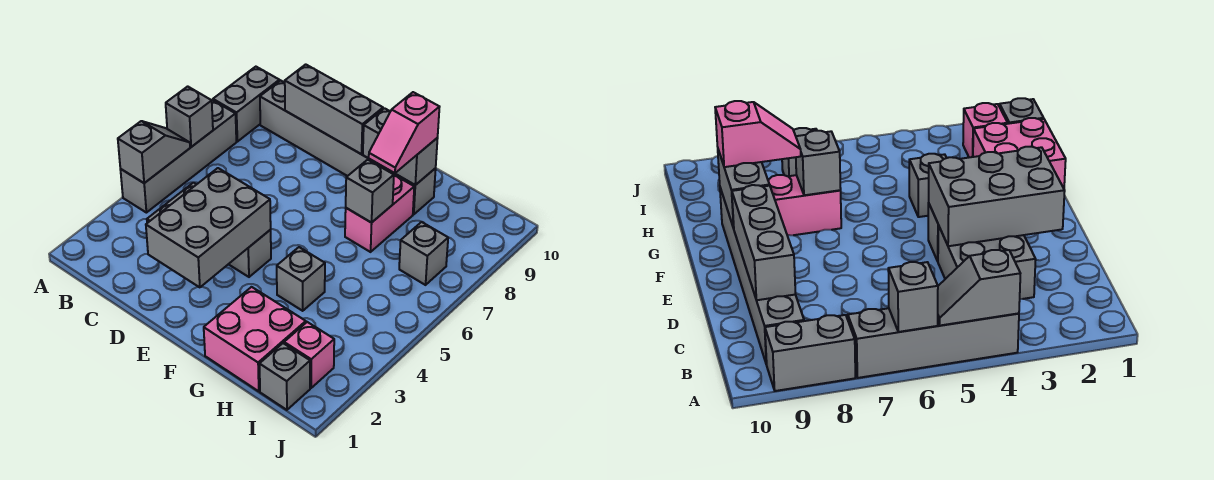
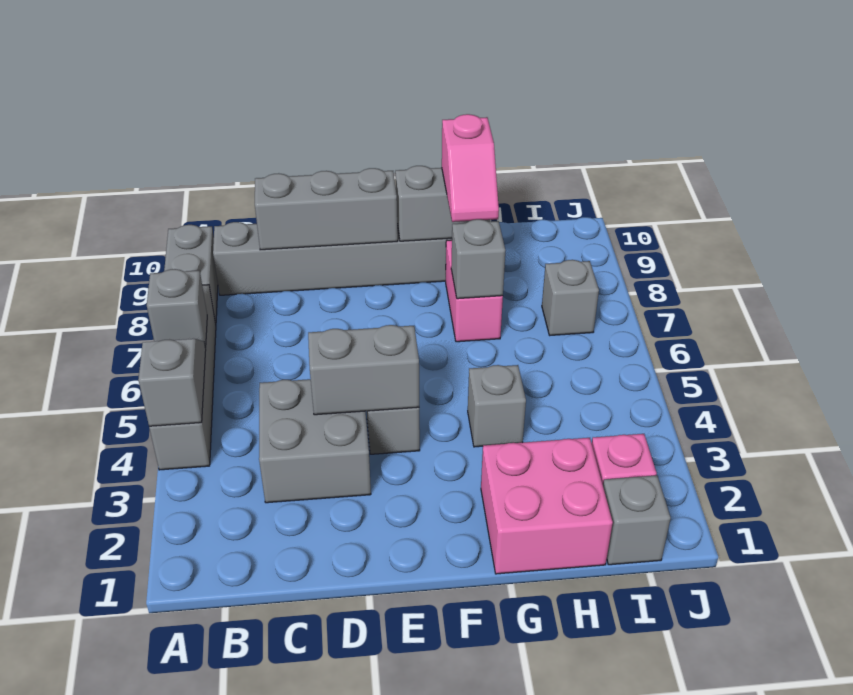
grey 2x3 brick [146,168,271,287] -> grey 1x2 brick [308,325,419,415]

